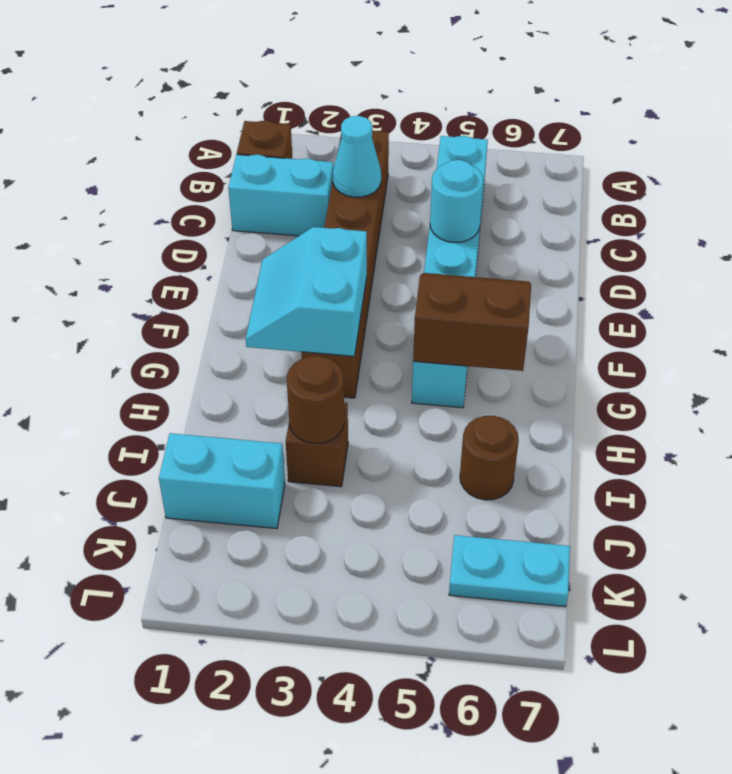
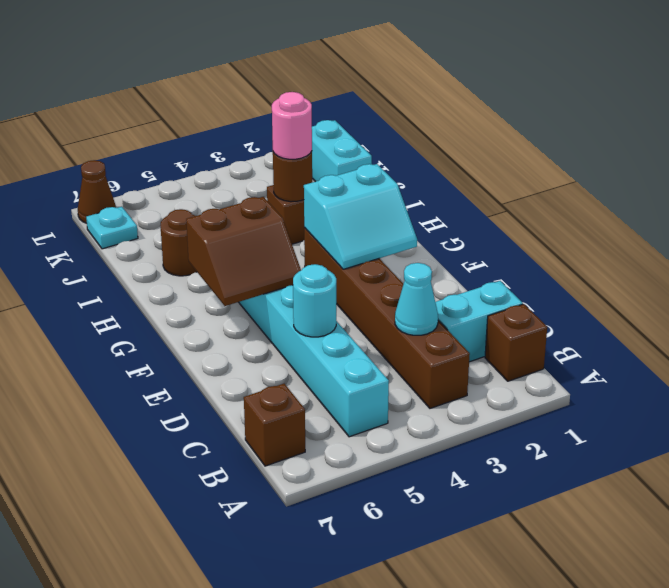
none -> brown 1x1 brick [244,384,305,466]
cyan 2x2 slope [246,227,367,356] -> cyan 2x2 slope turned to [304,164,417,269]
none -> pink 1x1 round brick [272,92,312,159]
cyan 1x2 brick [159,433,285,529] -> cyan 1x2 brick turned to [312,120,372,182]
cyan 1x2 plate [449,535,570,607] -> cyan 1x1 plate [86,207,138,249]
none -> brown 1x1 cone [78,160,116,223]

